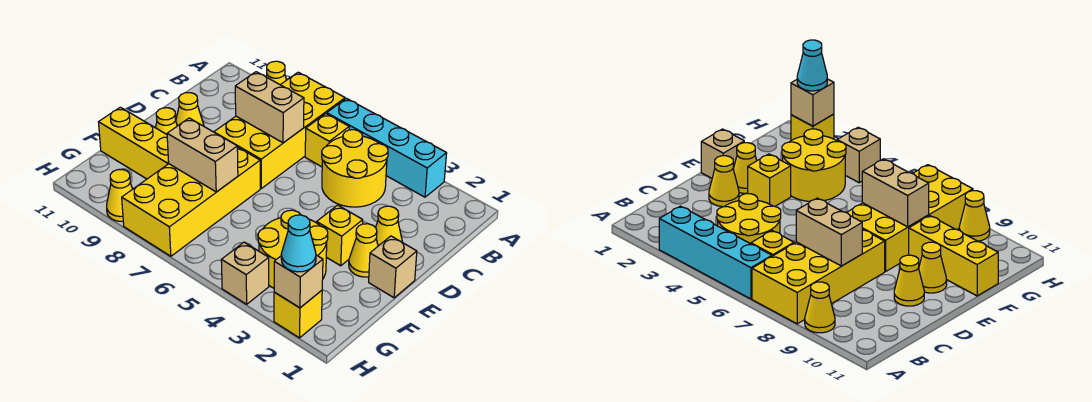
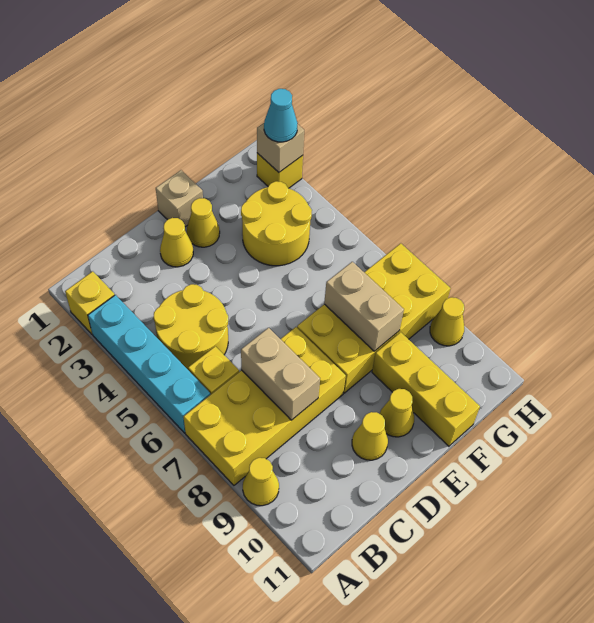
yellow 1x1 brick [317,205,363,266] -> yellow 1x1 brick moved to [65,271,115,334]
tan 1x1 brick [221,242,269,304] -> none

